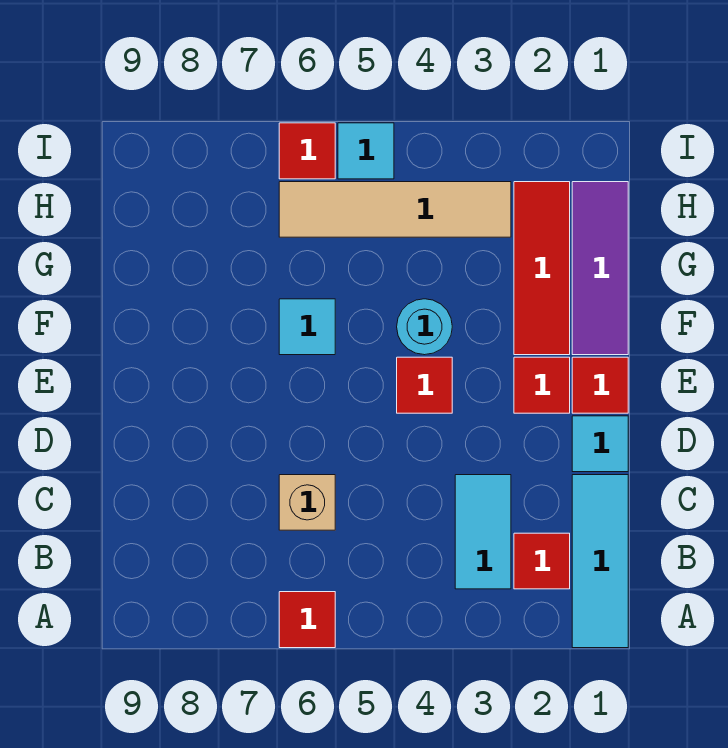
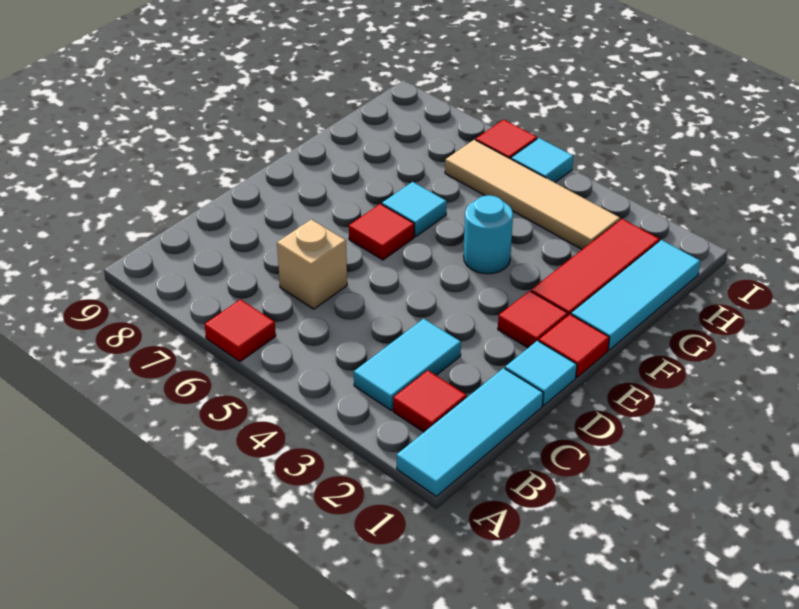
red 1x1 tile [397,357,452,413] -> red 1x1 tile moved to [349,204,414,260]
purple 1x3 tile [572,182,628,355] -> cyan 1x3 tile [571,240,700,350]

